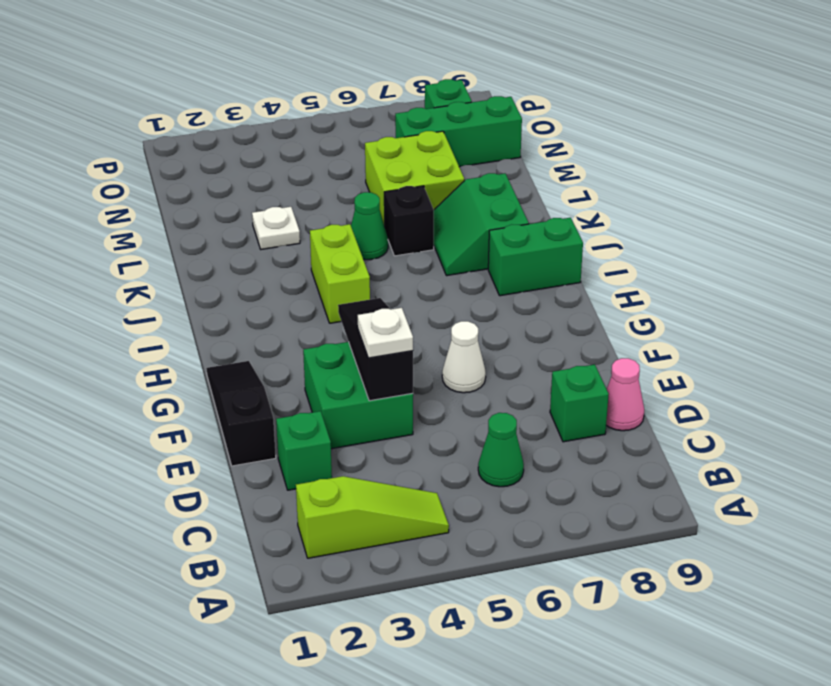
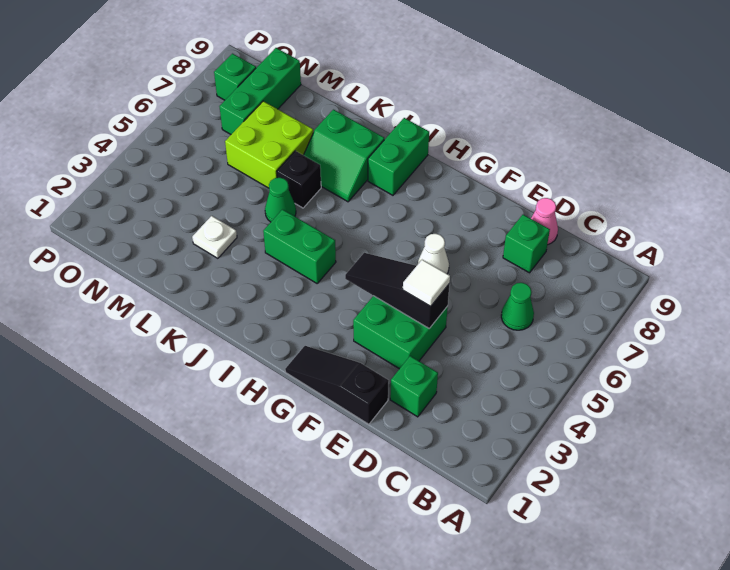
lime 1x3 slope [296,476,449,558] -> none
white 1x1 plate [358,308,413,358] -> white 1x1 tile [403,260,450,306]
lime 1x2 brick [310,224,370,323] -> green 1x2 brick [263,209,336,283]

